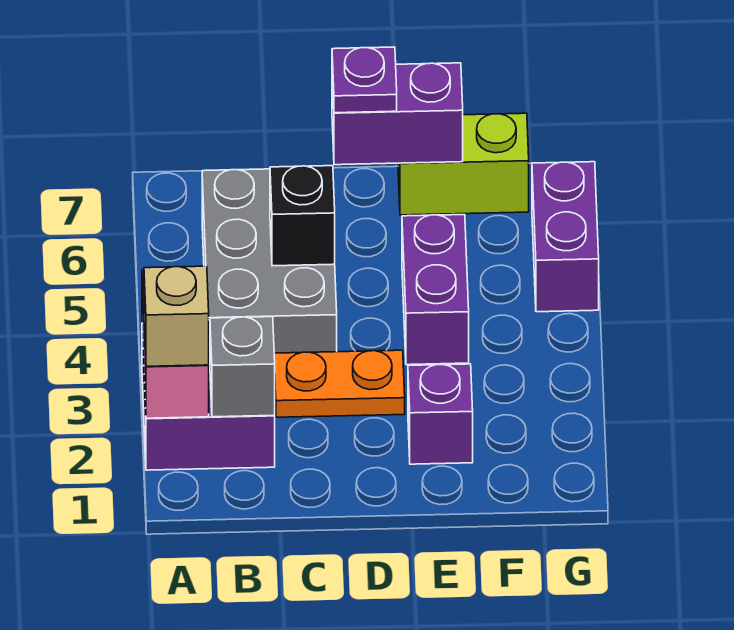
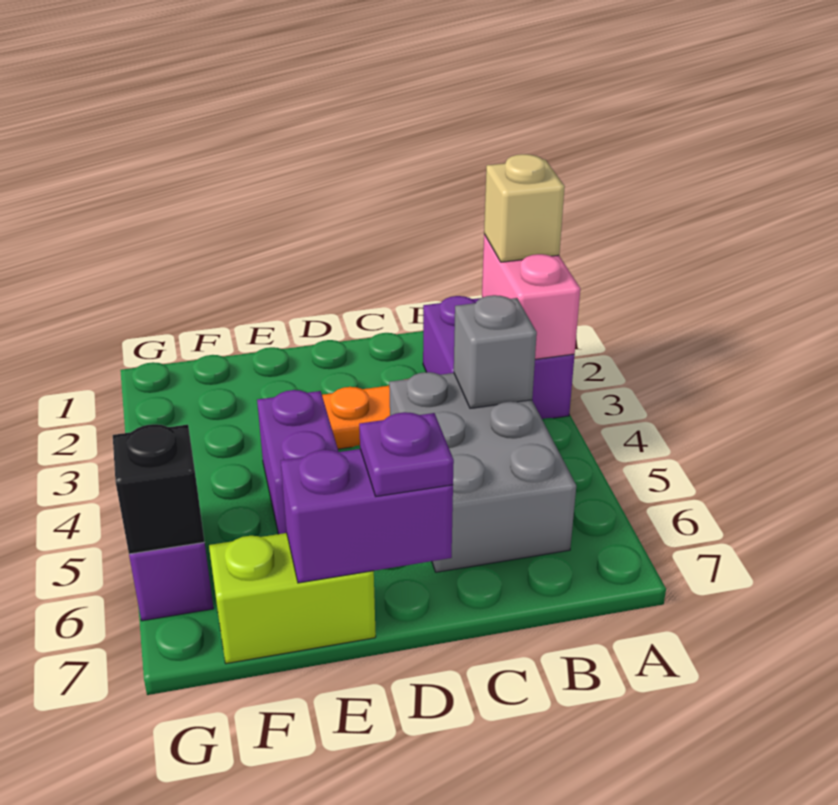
grey 1x1 brick [210,317,275,417] -> grey 1x1 brick moved to [454,295,537,408]
black 1x1 brick [270,166,335,266] -> black 1x1 brick moved to [113,424,204,554]
purple 1x1 brick [408,364,473,464] -> none

